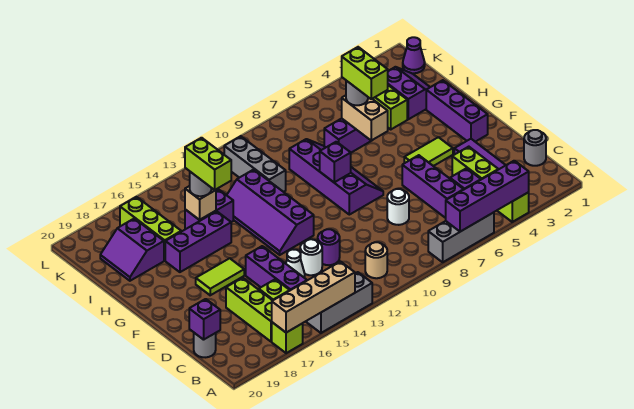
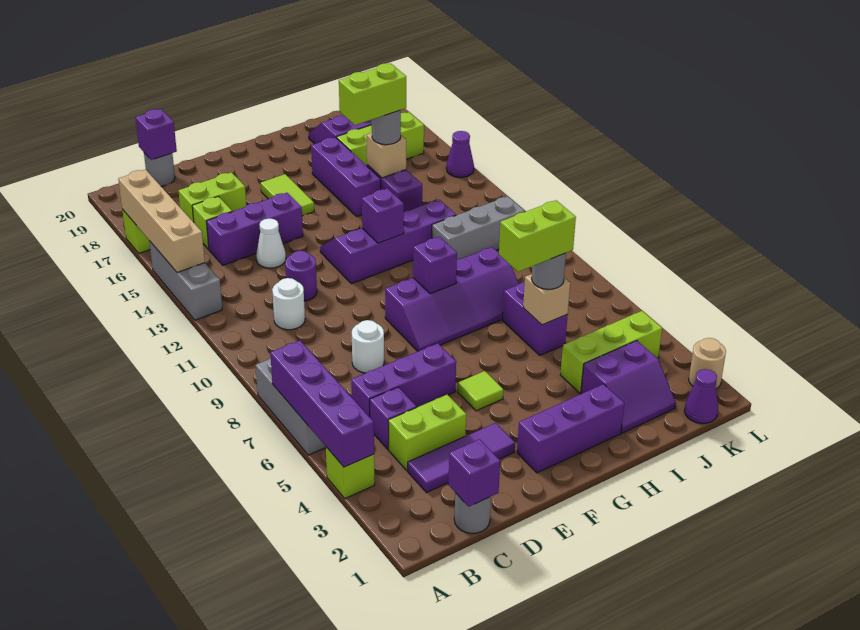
tan 1x1 round brick [365,242,387,278] -> tan 1x1 round brick moved to [689,338,726,389]
lime 1x3 brick [226,278,273,342] -> lime 1x2 brick [178,172,246,222]
none -> purple 1x1 brick [448,439,500,506]
white 1x1 round brick [300,239,322,275] -> white 1x1 round brick moved to [272,278,305,330]
lime 1x2 tile [404,137,453,166] -> lime 1x1 tile [458,371,503,411]
none -> purple 1x1 brick [362,188,404,243]
tan 1x2 brick [342,95,388,141] -> tan 1x1 brick [523,274,570,325]
none -> purple 1x1 cone [446,131,474,177]

